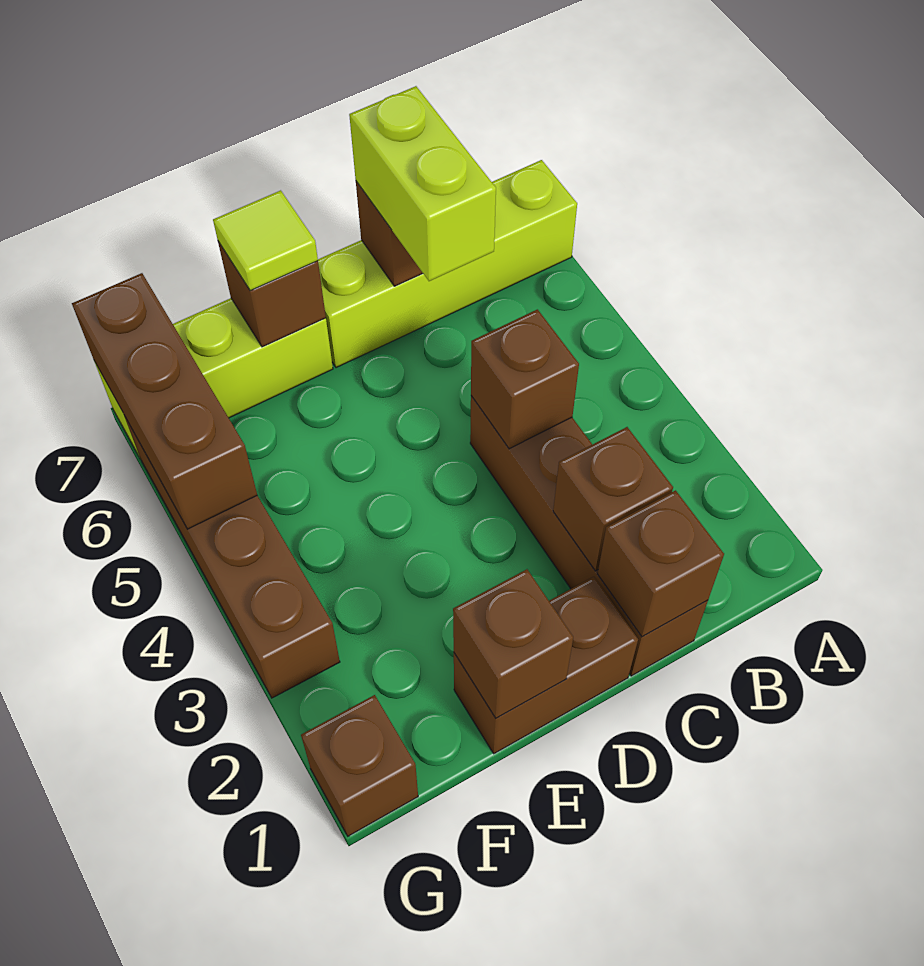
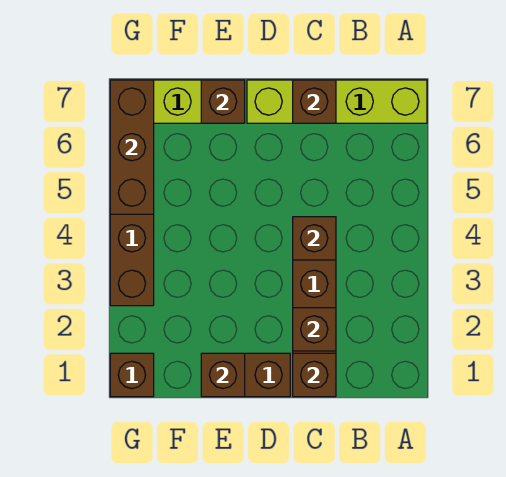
lime 1x2 brick [349,86,496,281] -> none
lime 1x1 tile [213,190,318,291] -> none

